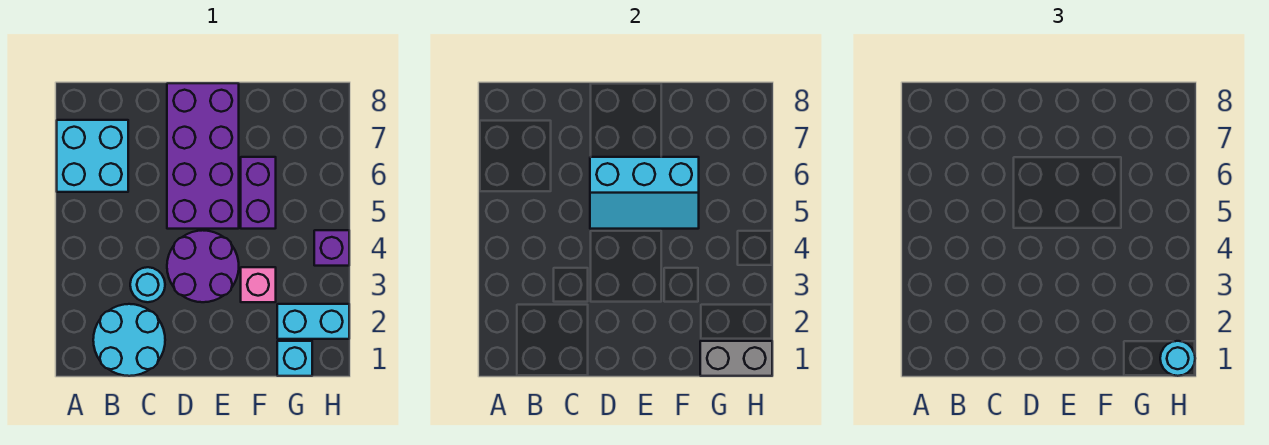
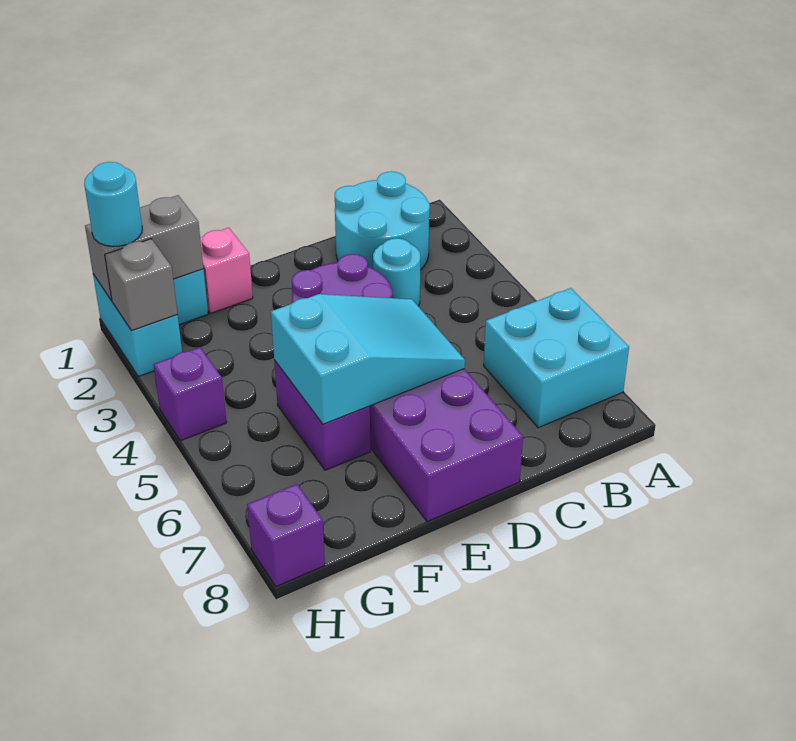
cyan 2x3 slope [590,157,699,229] -> cyan 2x3 slope turned to [271,294,465,424]
pink 1x1 brick [241,267,276,302] -> pink 1x1 brick moved to [200,228,253,313]
cyan 1x2 brick [277,304,349,339] -> cyan 1x2 brick turned to [93,274,182,376]
none -> grey 1x1 brick [105,239,177,331]
none -> purple 1x1 brick [247,484,325,586]

